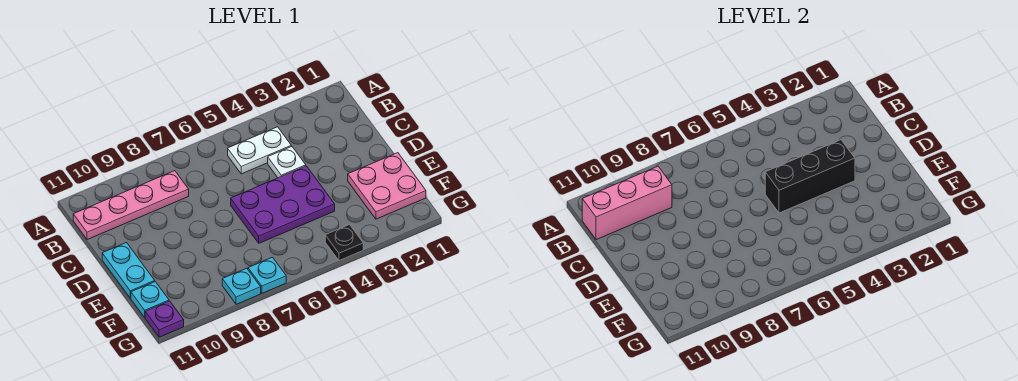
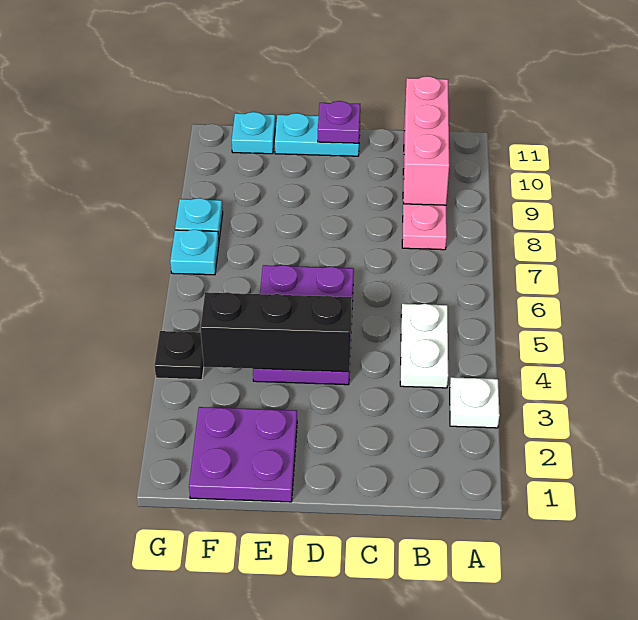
white 1x1 plate [268,146,306,178] -> white 1x1 plate moved to [450,377,500,428]
black 1x3 brick [765,140,855,213] -> black 1x3 brick turned to [201,292,352,372]
pink 2x2 plate [348,153,426,219] -> purple 2x2 plate [189,407,297,502]
purple 1x1 plate [145,301,184,337] -> purple 1x1 plate moved to [318,101,360,143]

